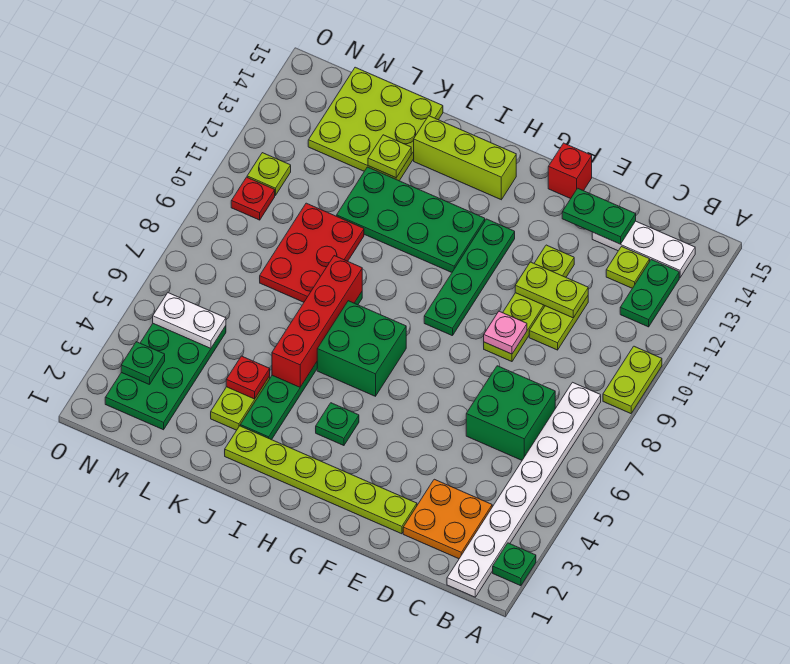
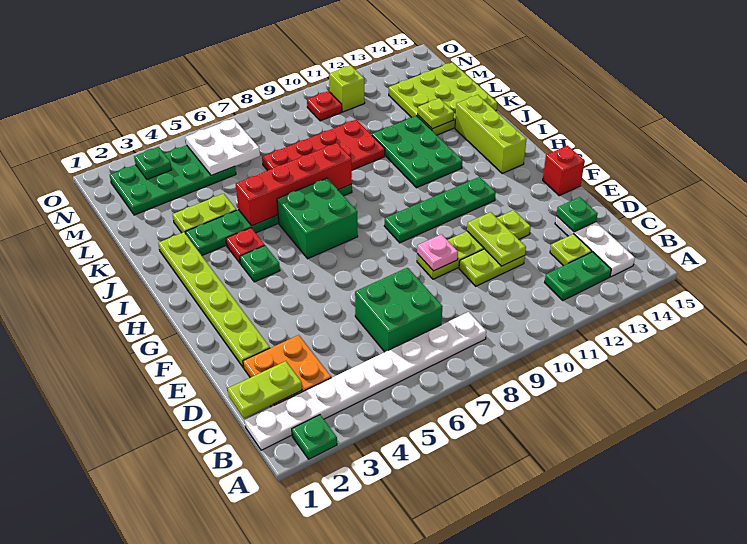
lime 1x2 plate [603,346,662,414] -> lime 1x2 plate moved to [228,361,302,418]
green 1x2 plate [562,188,636,244] -> green 1x1 plate [556,197,598,232]
green 2x4 plate [337,167,485,272] -> green 2x3 plate [372,116,462,188]
red 1x1 plate [226,356,270,399] -> red 1x1 plate moved to [226,228,265,263]
red 2x3 plate [260,203,364,302] -> red 2x4 plate [262,119,385,171]
white 1x2 plate [153,293,226,348] -> white 2x2 plate [185,118,260,176]
lime 1x1 plate [247,153,291,196] -> lime 1x1 brick [329,65,365,112]

